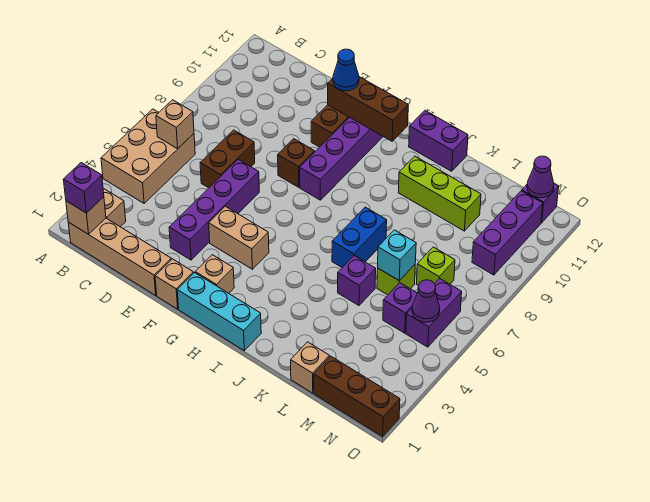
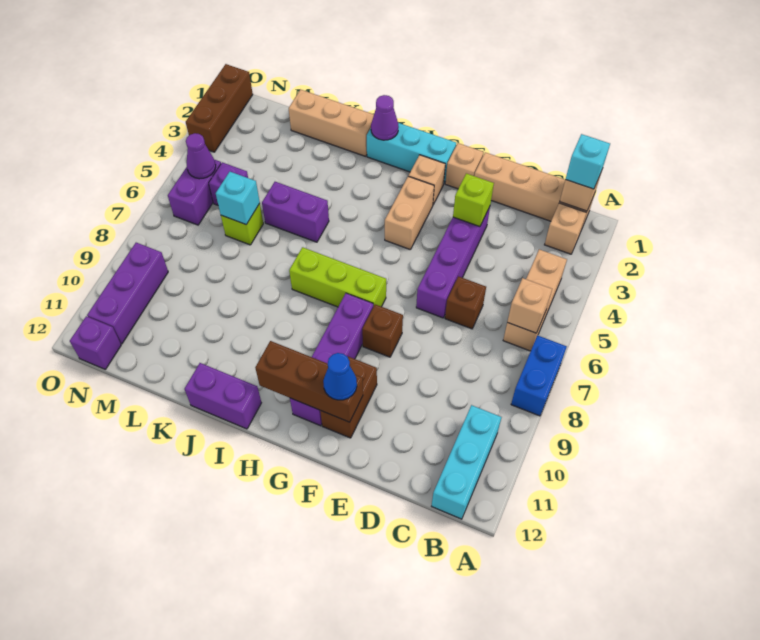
tan 2x3 brick [101,109,195,203] -> tan 1x3 brick [503,249,567,351]
purple 1x1 brick [63,163,104,213] -> cyan 1x1 brick [566,134,610,189]
none -> cyan 1x3 brick [432,405,501,519]
brown 1x2 brick [200,130,255,188] -> brown 1x1 brick [445,276,486,329]
tan 1x2 brick [209,206,269,269] -> tan 1x2 brick turned to [385,176,434,250]
blue 1x2 brick [332,207,387,267] -> blue 1x2 brick moved to [511,335,567,416]
lime 1x3 brick [398,156,481,231] -> lime 1x3 brick moved to [289,247,386,307]
purple 1x1 brick [338,256,376,305] -> purple 1x2 brick [262,182,329,242]
tan 1x1 brick [291,342,329,393] -> tan 1x3 brick [289,90,374,156]
brown 1x3 brick [314,356,400,437] -> brown 1x3 brick turned to [186,64,253,152]
lime 1x1 brick [417,247,455,285] -> lime 1x1 brick moved to [453,173,494,227]
purple 1x1 cone [527,156,554,198] -> purple 1x1 cone moved to [371,95,399,140]

